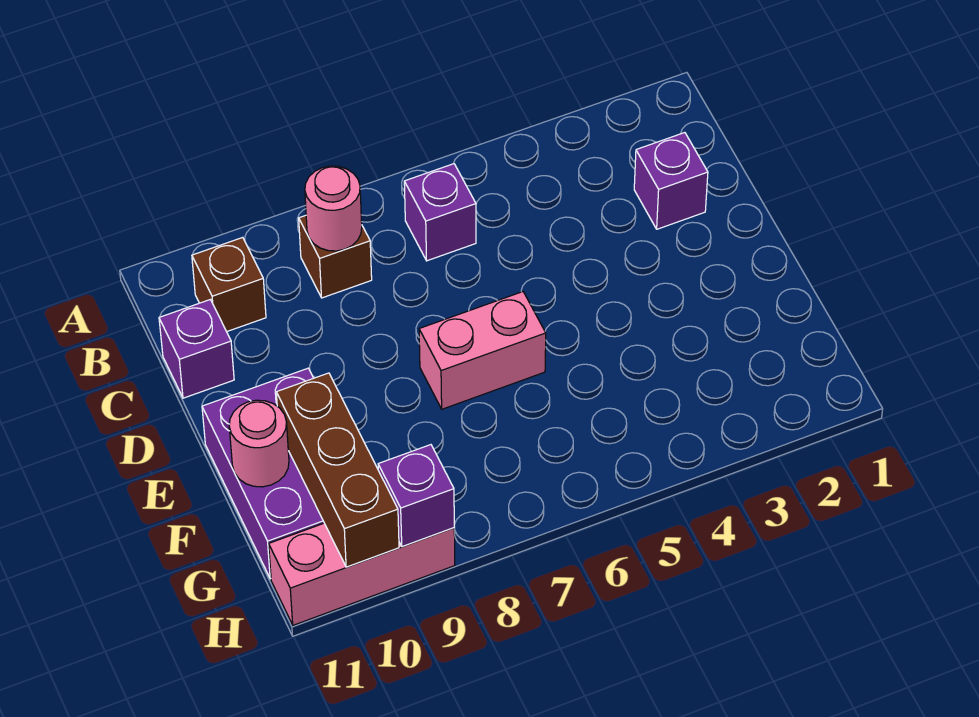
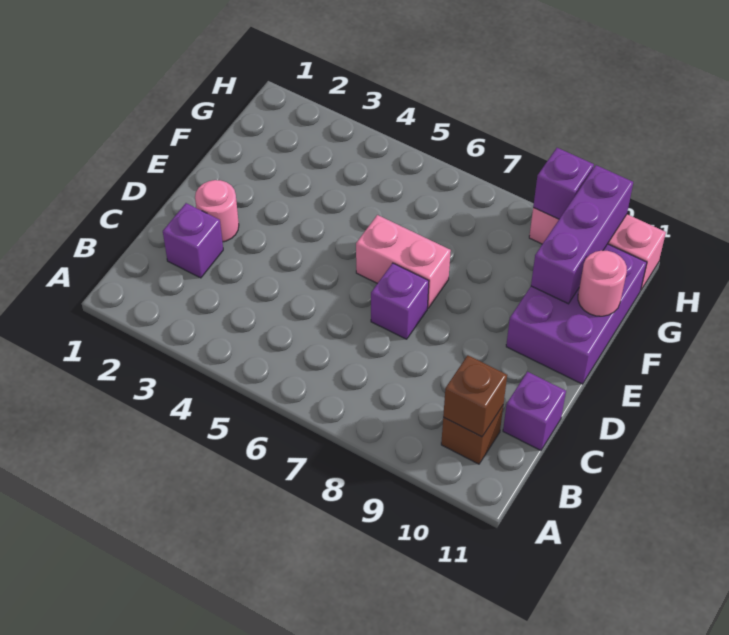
purple 1x1 brick [404,164,476,261] -> purple 1x1 brick moved to [371,263,429,339]
brown 1x1 brick [299,215,372,298] -> brown 1x1 brick moved to [443,355,507,437]
pink 1x1 round brick [305,166,362,251] -> pink 1x1 round brick moved to [195,180,239,242]
brown 1x3 brick [276,373,399,567] -> purple 1x3 brick [531,165,633,304]

